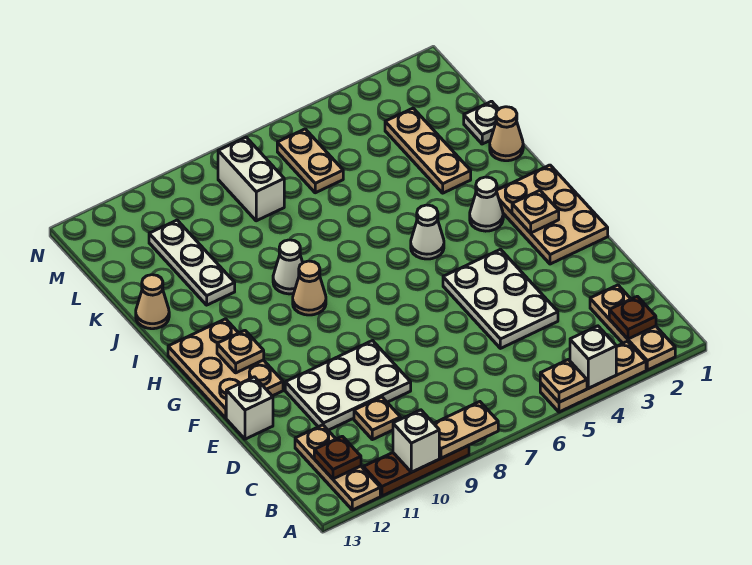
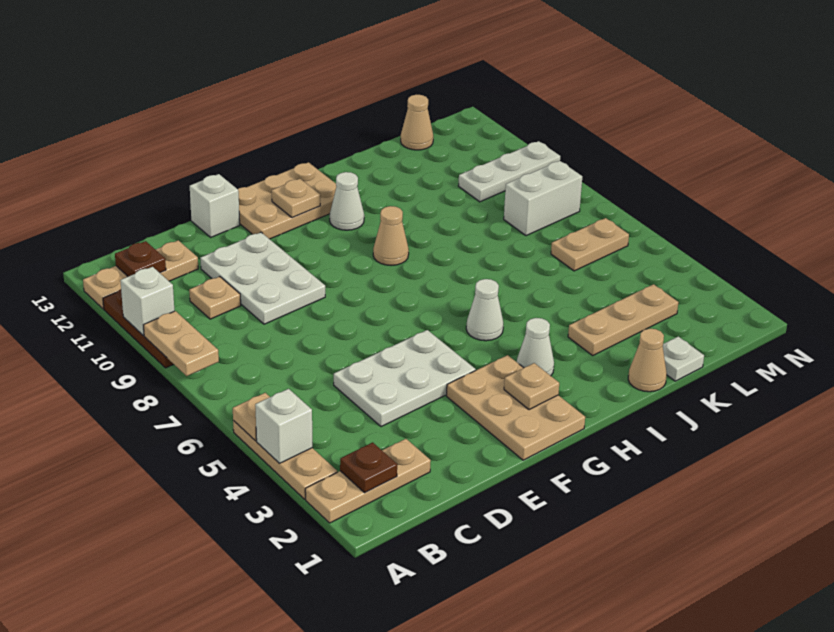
tan 2x3 plate [497,165,608,264] -> tan 2x3 plate turned to [446,355,585,460]
white 1x1 cone [273,240,303,294] -> white 1x1 cone moved to [330,172,364,230]
white 1x3 plate [149,220,235,305] -> white 1x3 plate moved to [458,141,560,202]
tan 1x1 cone [136,275,169,329] -> tan 1x1 cone moved to [401,95,433,150]

